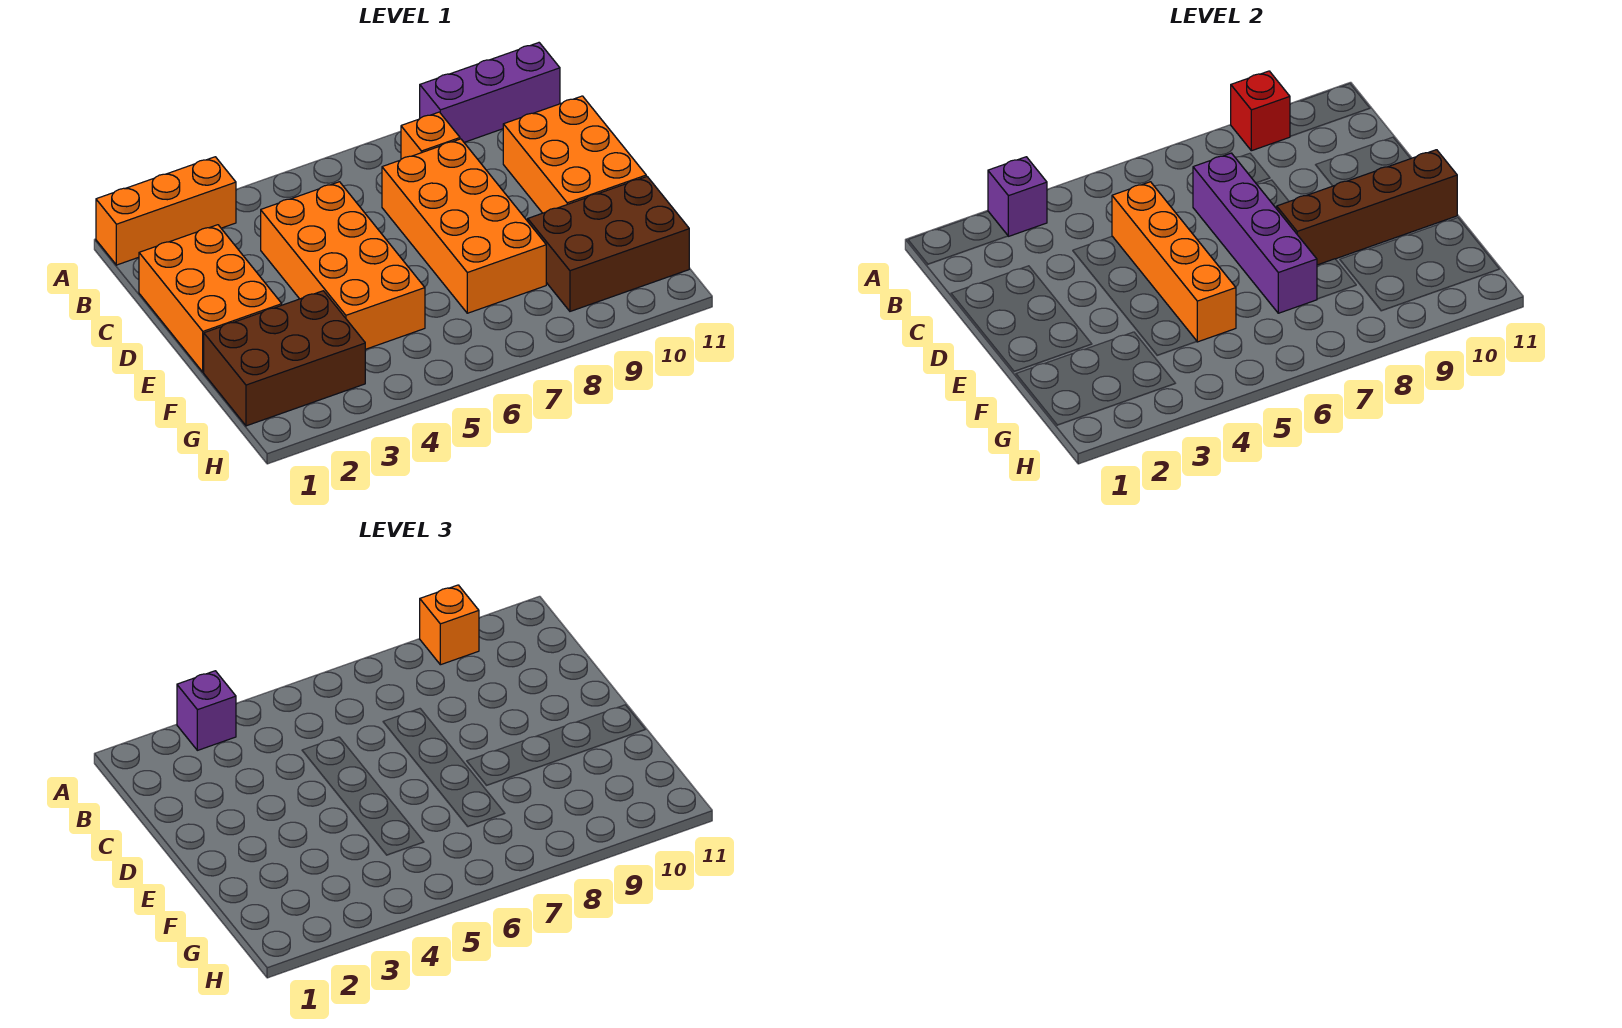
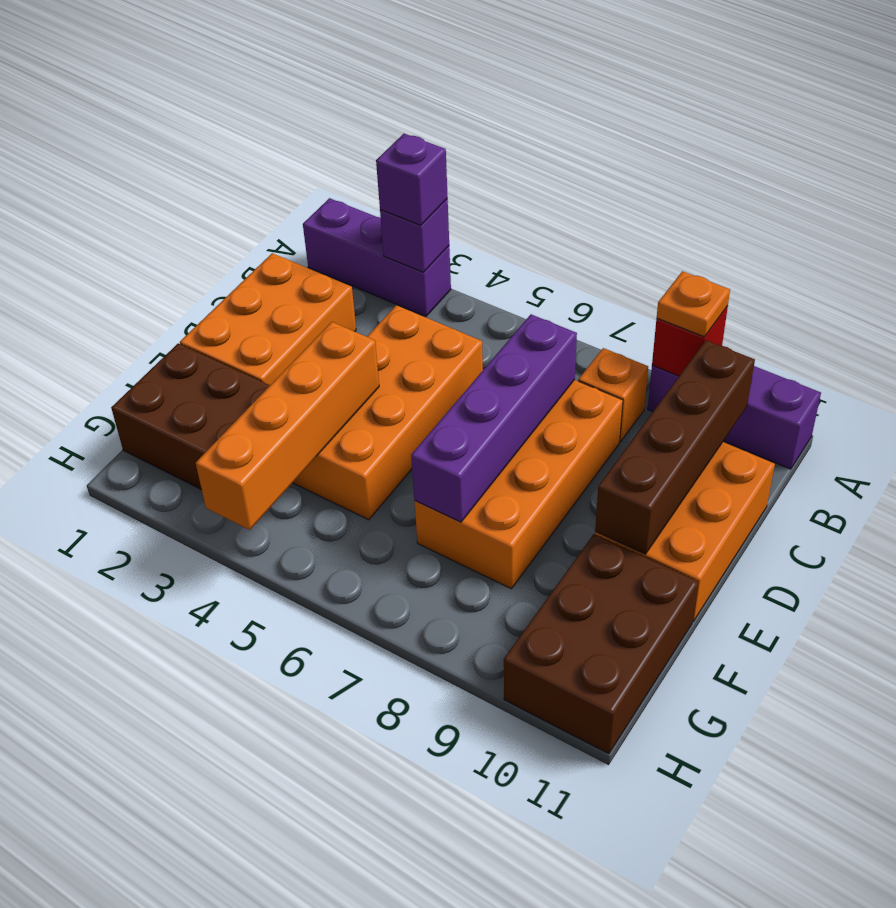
orange 1x3 brick [96,157,236,265] -> purple 1x3 brick [303,198,451,317]
orange 1x1 brick [420,585,479,665] -> orange 1x1 plate [657,271,730,337]
orange 1x4 brick [1112,182,1236,342] -> orange 1x4 brick moved to [196,322,379,530]
brown 1x4 brick [1277,150,1457,265] -> brown 1x4 brick turned to [595,340,755,554]
brown 2x3 brick [528,176,689,311] -> brown 2x3 brick turned to [504,534,698,754]

